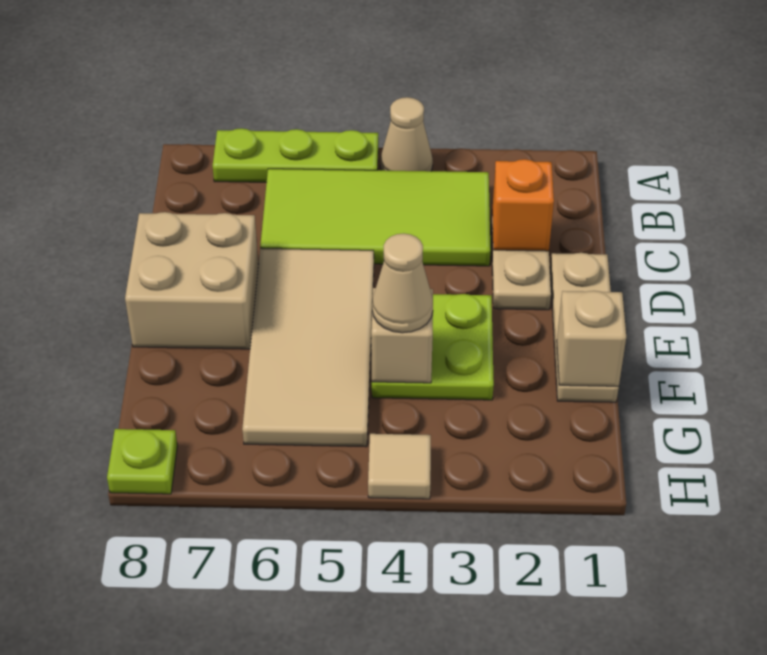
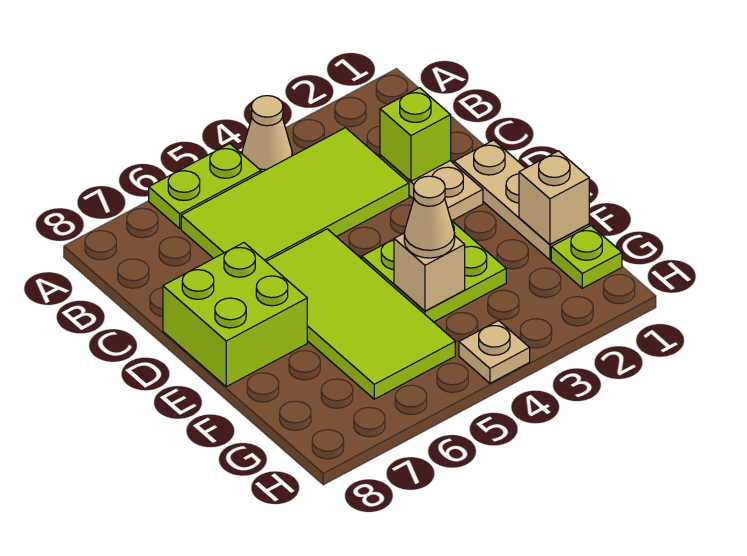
lime 1x3 plate [213,128,378,182] -> lime 1x2 plate [149,144,261,228]
orange 1x1 brick [492,159,554,251] -> lime 1x1 brick [380,88,451,181]
tan 2x4 tile [242,248,374,447] -> lime 2x4 tile [266,229,455,399]
tan 2x2 brick [125,212,259,349] -> lime 2x2 brick [163,243,307,387]
tan 1x1 tile [368,434,431,499] -> tan 1x1 plate [459,321,530,383]
lime 1x1 plate [107,429,177,494] -> lime 1x1 plate moved to [551,226,622,288]

